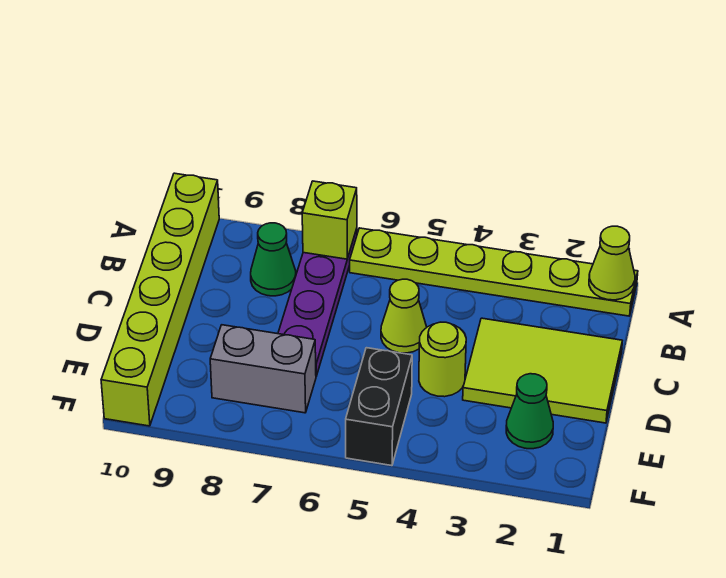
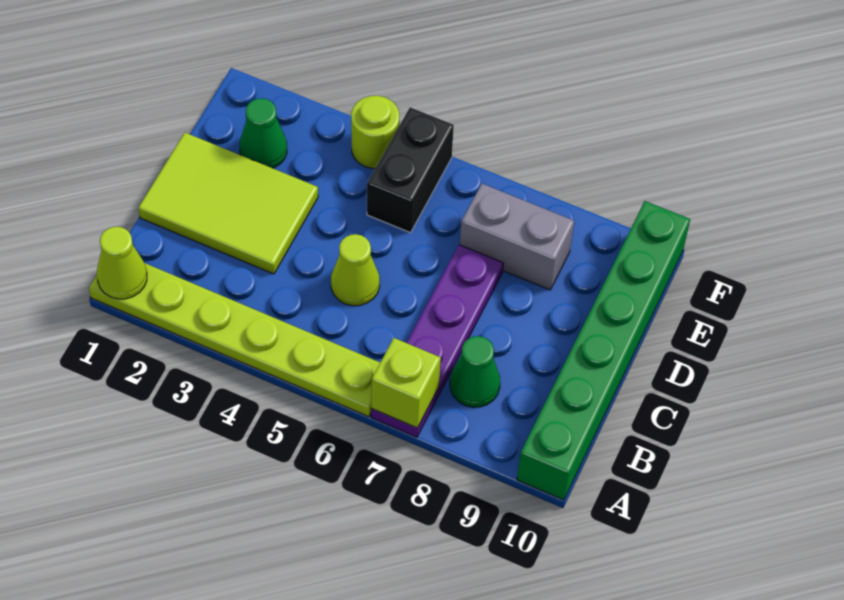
lime 1x6 brick [101,173,219,426] -> green 1x6 brick [517,201,690,500]
lime 1x1 round brick [419,322,466,397] -> lime 1x1 round brick moved to [351,96,399,168]

